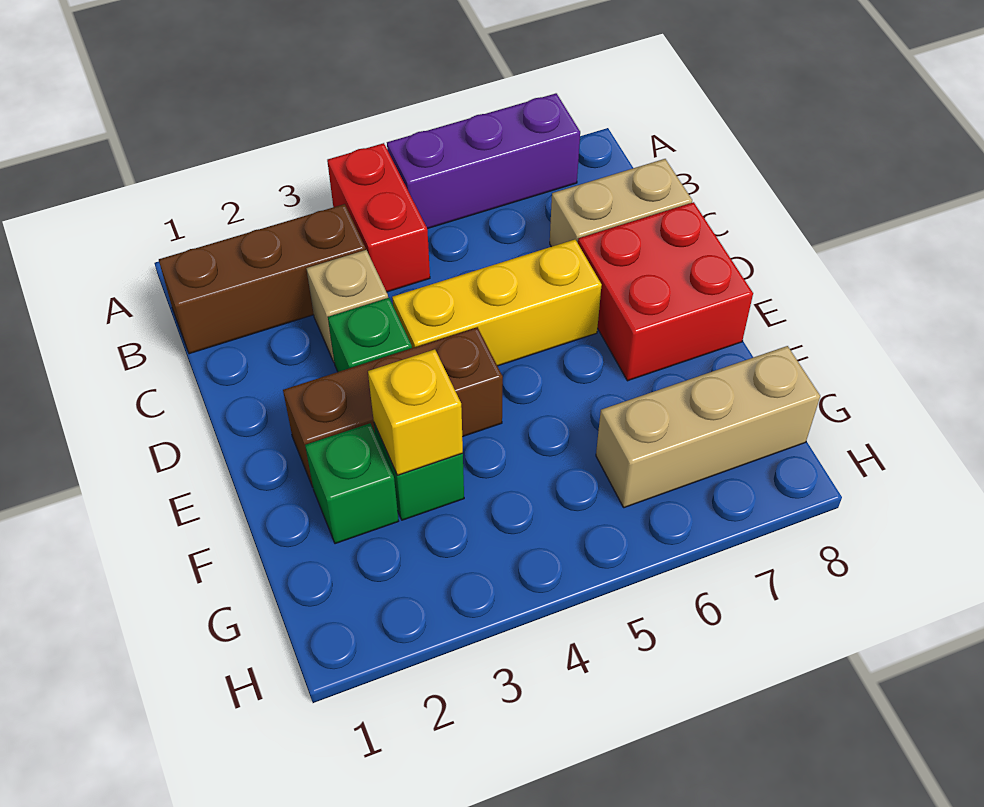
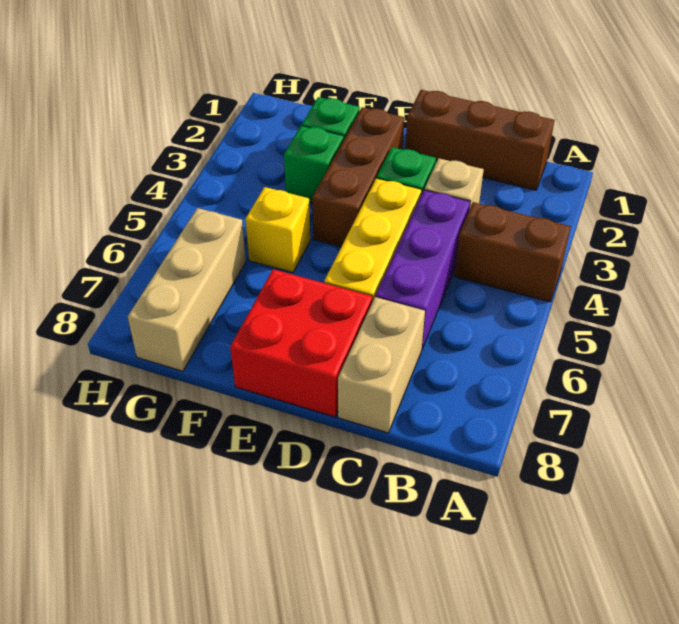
red 1x2 brick [327,143,430,292] -> brown 1x2 brick [454,202,571,302]
purple 1x3 brick [387,93,580,229] -> purple 1x3 brick moved to [376,190,470,349]
brown 1x3 brick [159,204,366,354] -> brown 1x3 brick turned to [405,90,554,190]
yellow 1x1 brick [368,349,463,475] -> yellow 1x1 brick moved to [245,187,310,273]

